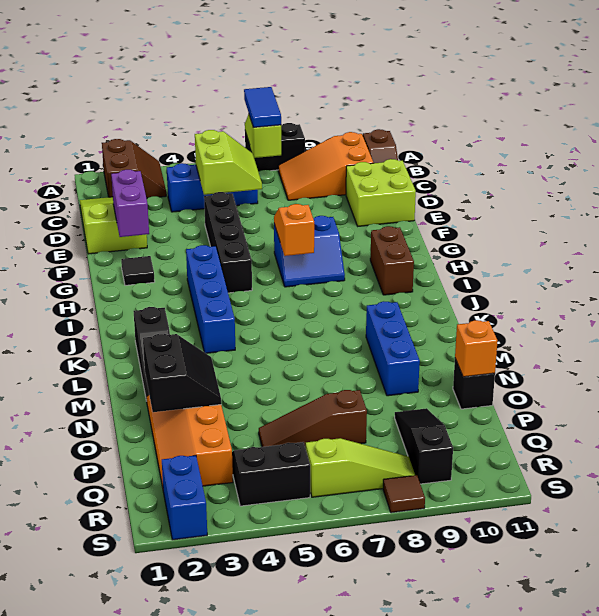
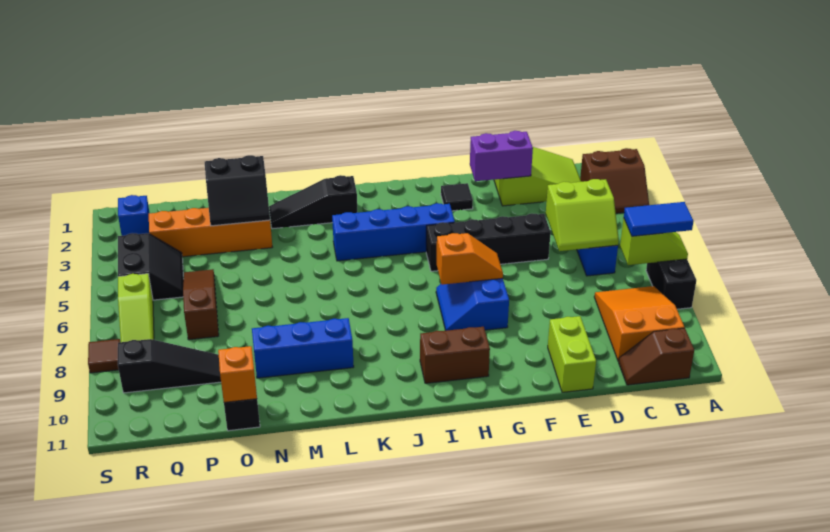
lime 2x2 brick [346,159,416,226] -> lime 1x2 brick [548,316,596,392]
blue 1x2 brick [162,455,207,540] -> blue 1x1 brick [118,195,149,236]

